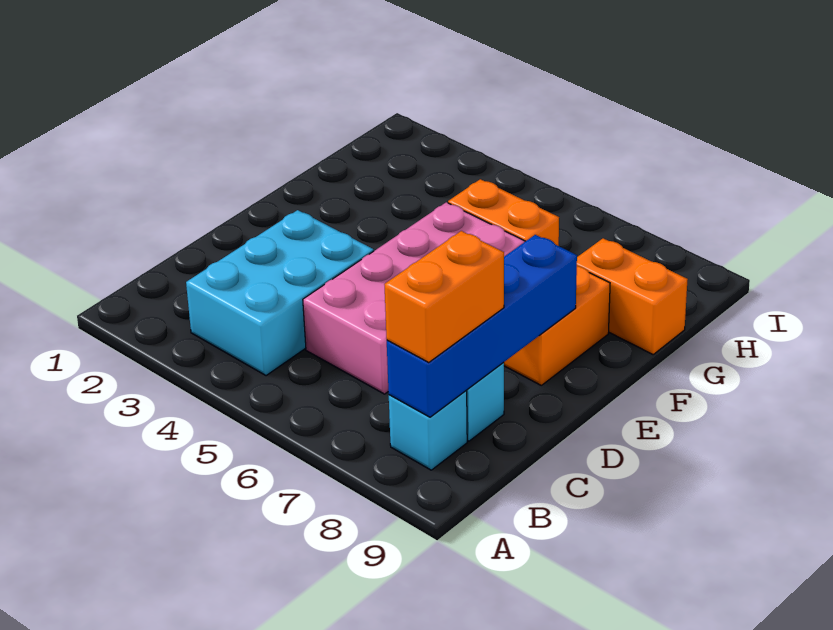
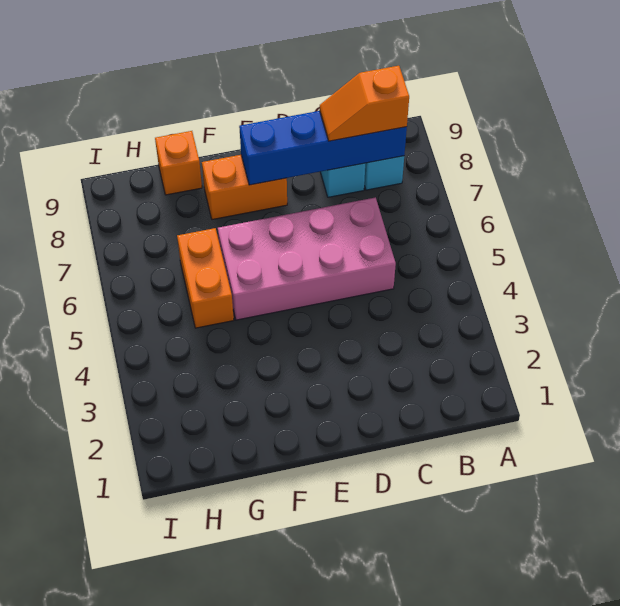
cyan 2x3 brick [186,210,374,376] -> none
orange 1x2 brick [384,231,504,362] -> orange 1x2 slope [320,66,409,141]
orange 1x2 brick [577,238,688,354] -> orange 1x1 brick [155,131,202,195]

